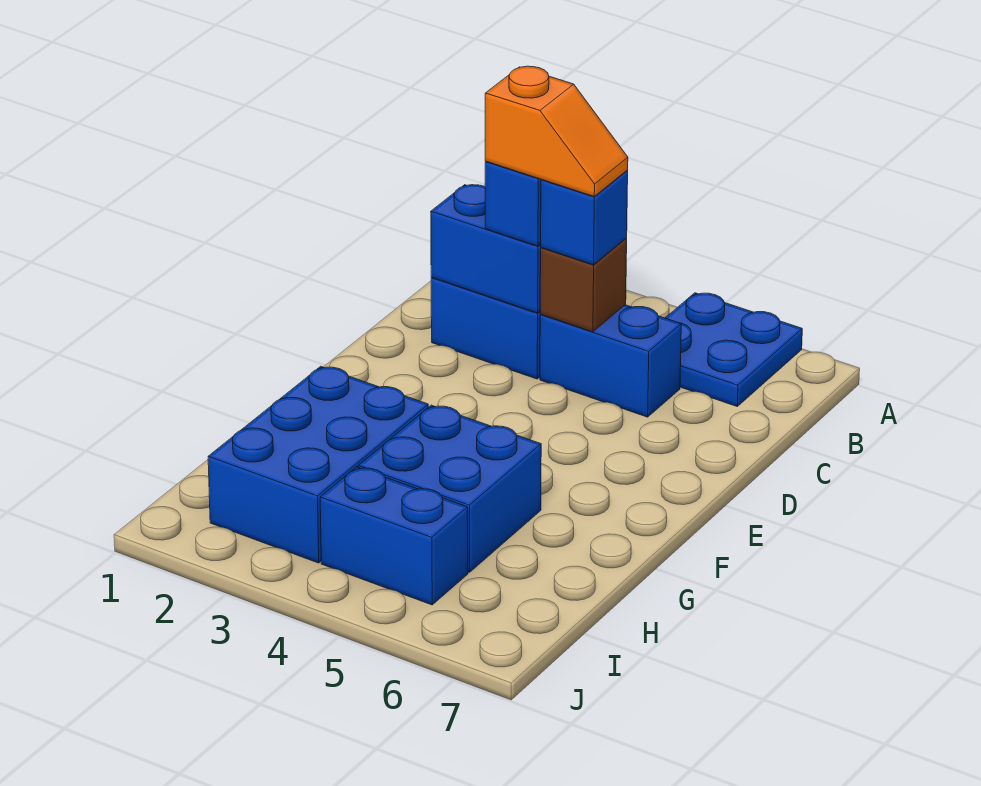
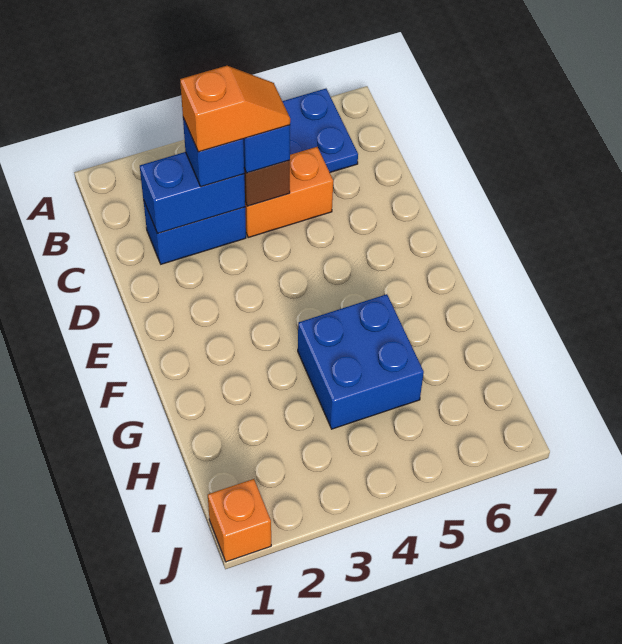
blue 1x2 brick [540,305,681,417] -> orange 1x2 brick [245,147,333,238]
blue 2x3 brick [208,366,428,563] -> none
blue 1x2 brick [320,467,468,605] -> none
none -> orange 1x1 brick [208,479,271,562]

